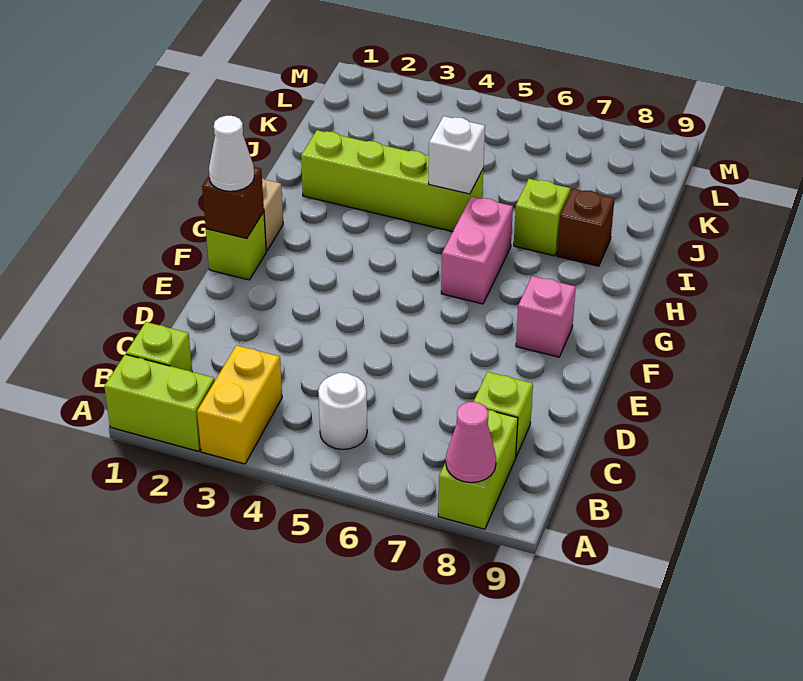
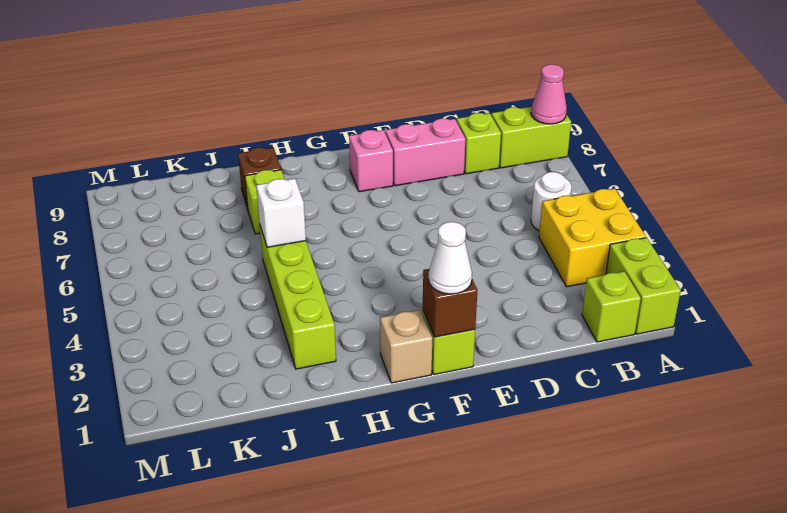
yellow 1x2 brick [197,345,282,464] -> yellow 2x2 brick [539,189,646,287]
pink 1x2 brick [441,196,513,304] -> pink 1x2 brick moved to [385,119,466,186]

